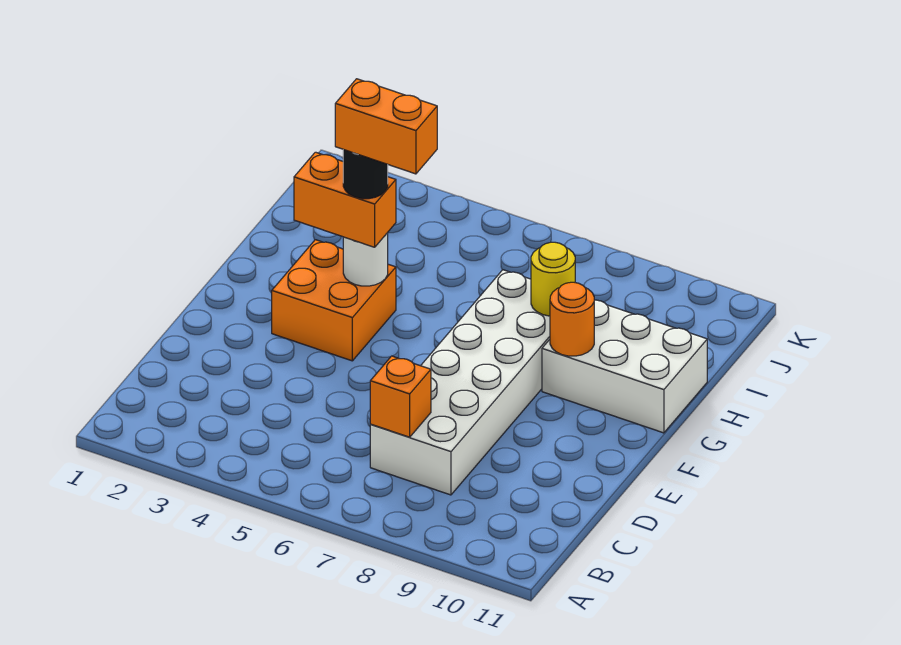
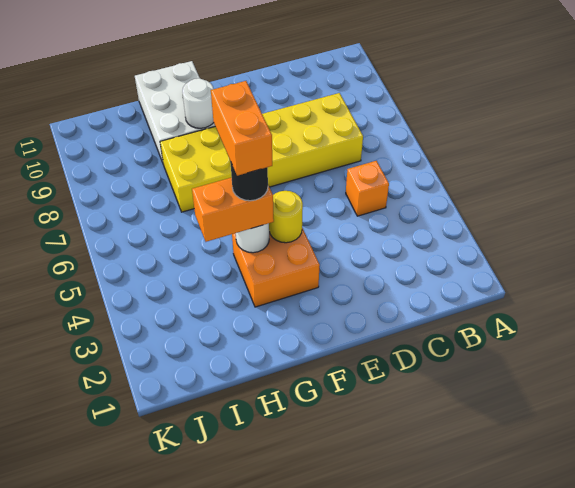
white 2x6 brick [370,270,550,495] -> yellow 2x6 brick [160,93,363,212]
orange 1x1 brick [370,356,431,437] -> orange 1x1 brick moved to [346,161,389,216]
orange 1x2 brick [294,152,396,247] -> orange 1x2 brick turned to [192,177,274,242]
orange 1x1 round brick [550,282,594,356] -> white 1x1 round brick [182,78,214,128]
yellow 1x1 round brick [531,242,575,316] -> yellow 1x1 round brick moved to [269,191,303,243]

